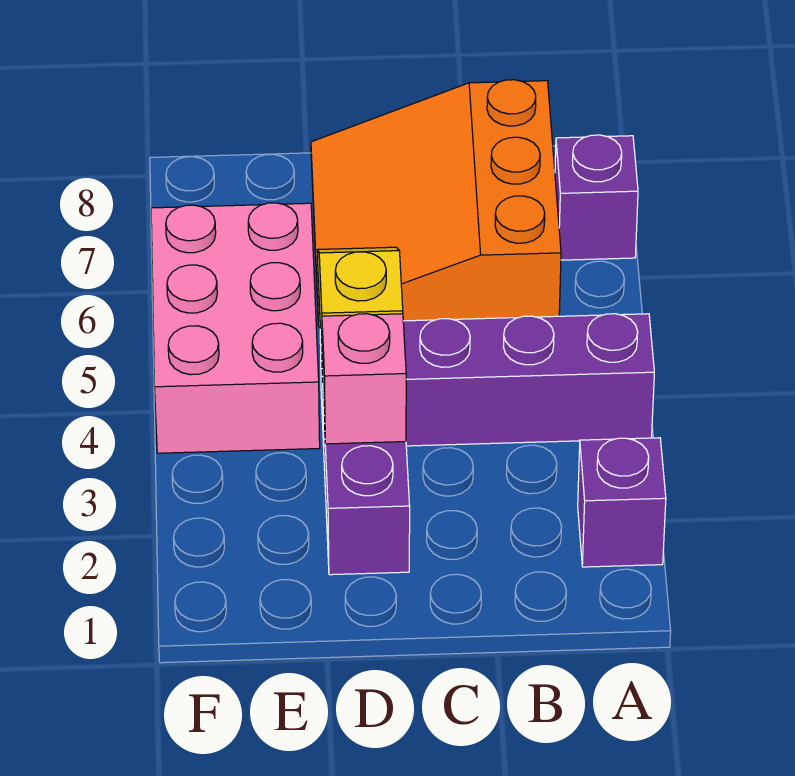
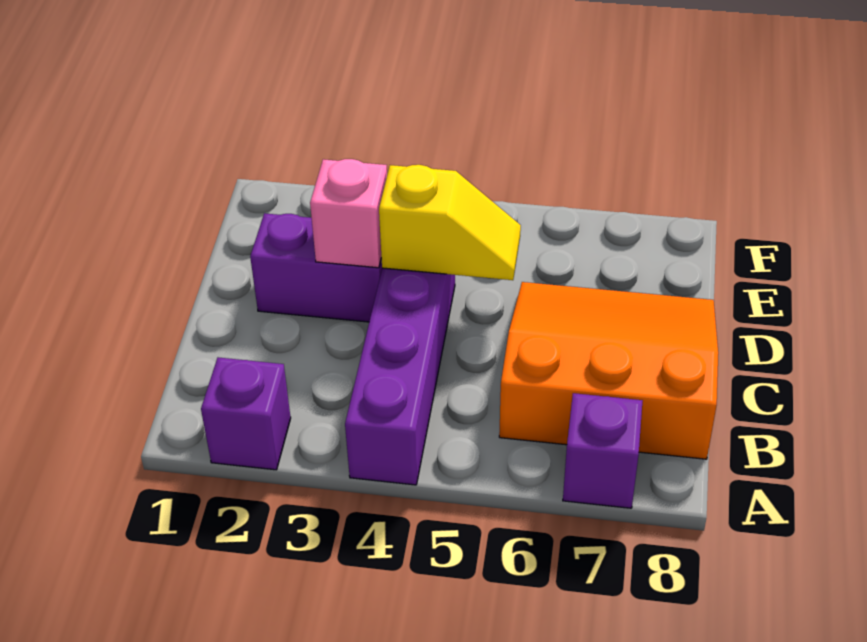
pink 2x3 brick [151,203,320,453] -> none

